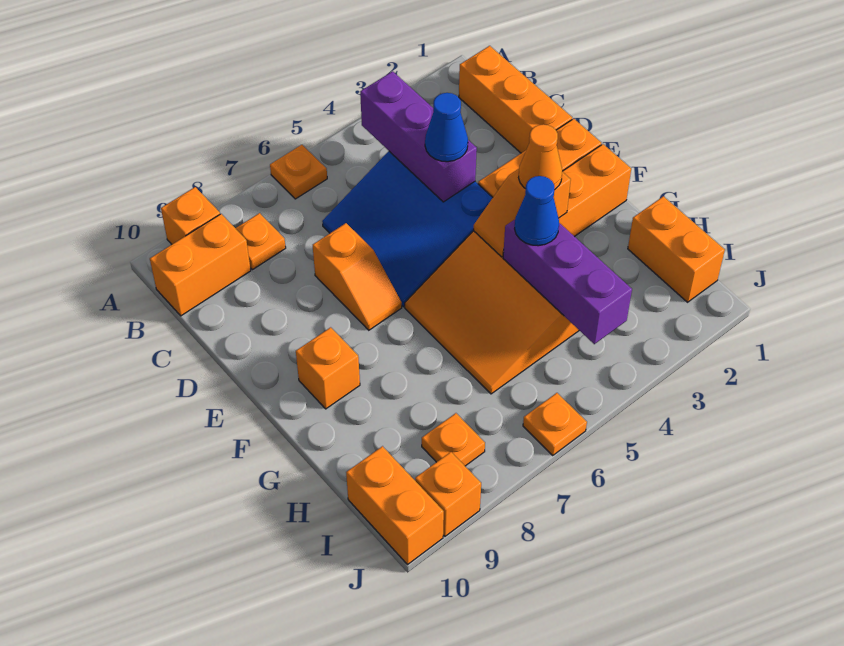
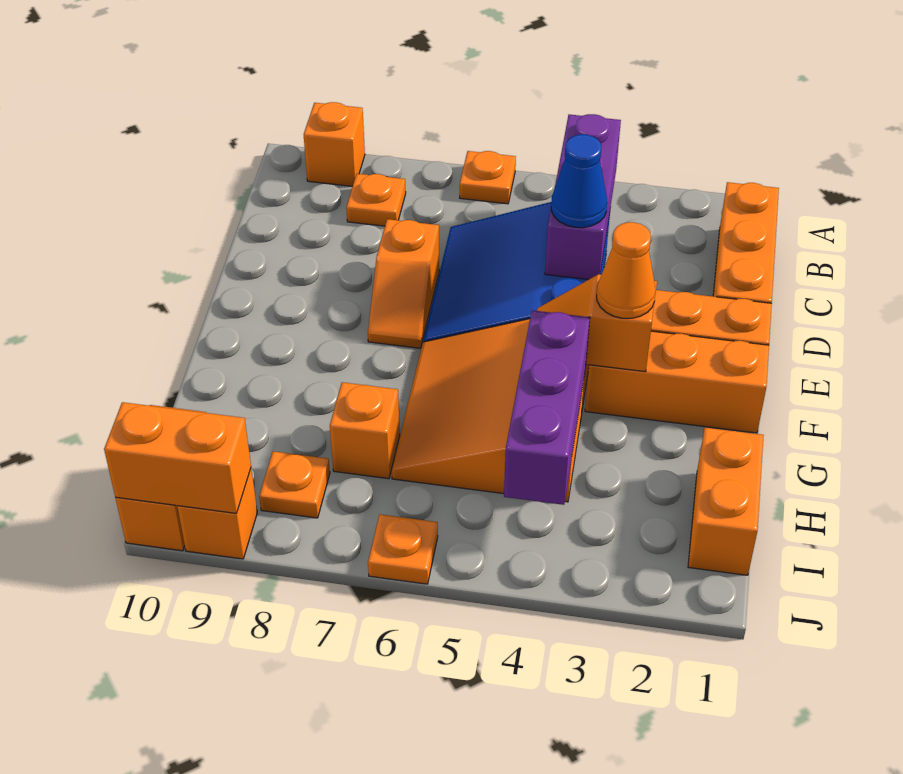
orange 1x2 brick [150,214,251,316] -> orange 1x2 brick moved to [104,402,251,513]
orange 1x1 brick [296,327,360,409] -> orange 1x1 brick moved to [330,382,400,479]
blue 1x1 cone [515,176,559,246] -> none

